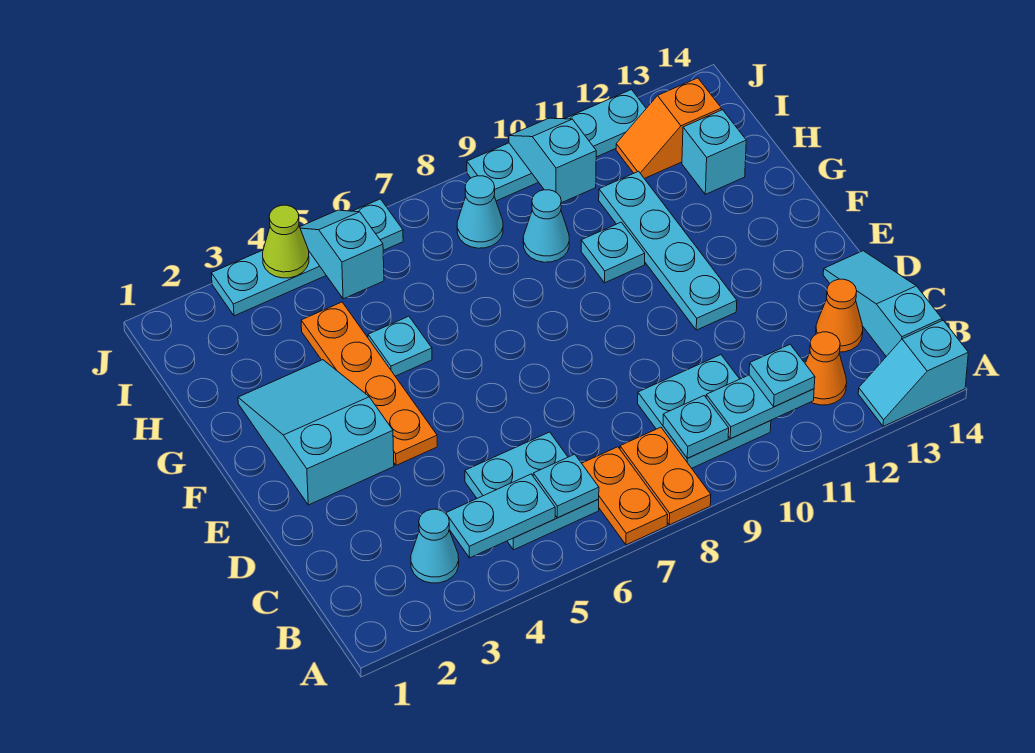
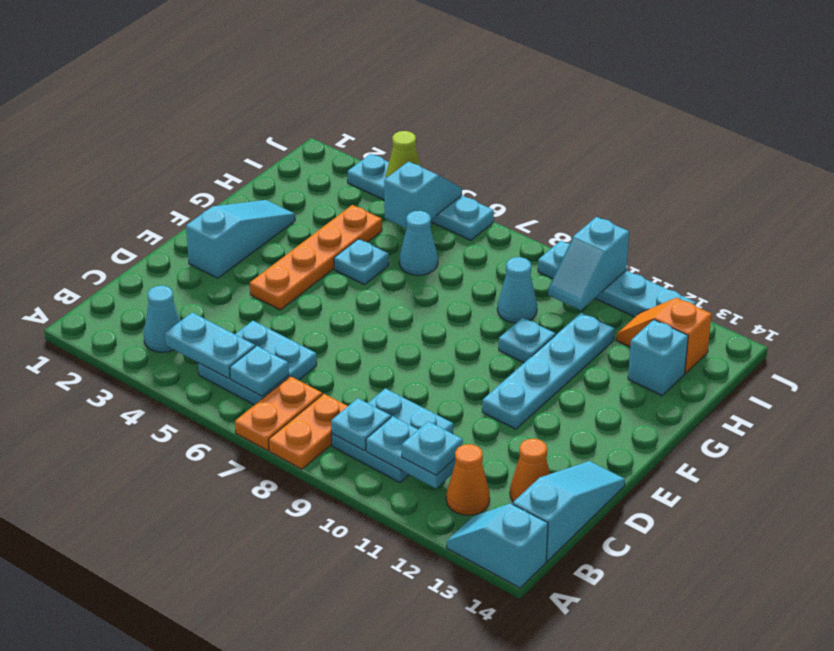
cyan 2x3 slope [238,360,394,505] -> cyan 1x3 slope [186,200,295,278]
cyan 1x1 cone [457,176,503,248] -> cyan 1x1 cone moved to [399,211,438,275]
cyan 1x2 slope [509,118,596,203] -> cyan 1x2 slope turned to [548,217,629,310]

